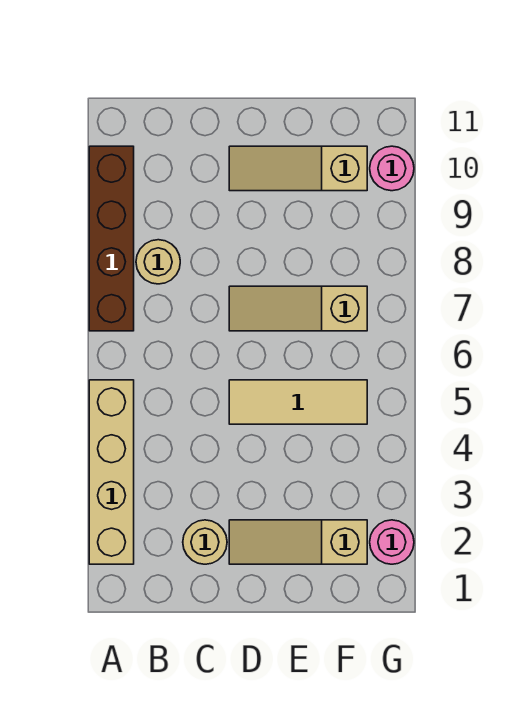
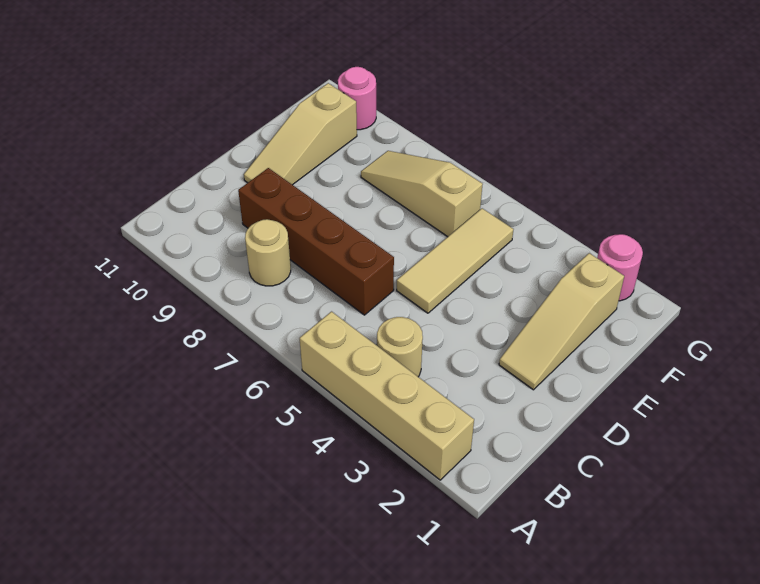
brown 1x4 brick [89,146,134,331] -> brown 1x4 brick moved to [238,168,394,315]
tan 1x1 round brick [183,520,227,564] -> tan 1x1 round brick moved to [377,317,423,377]
tan 1x3 slope [229,286,367,331] -> tan 1x3 slope turned to [361,151,483,237]

